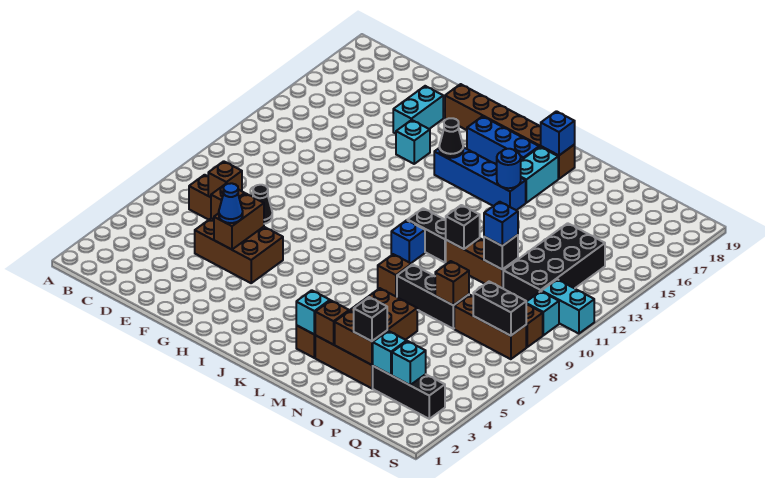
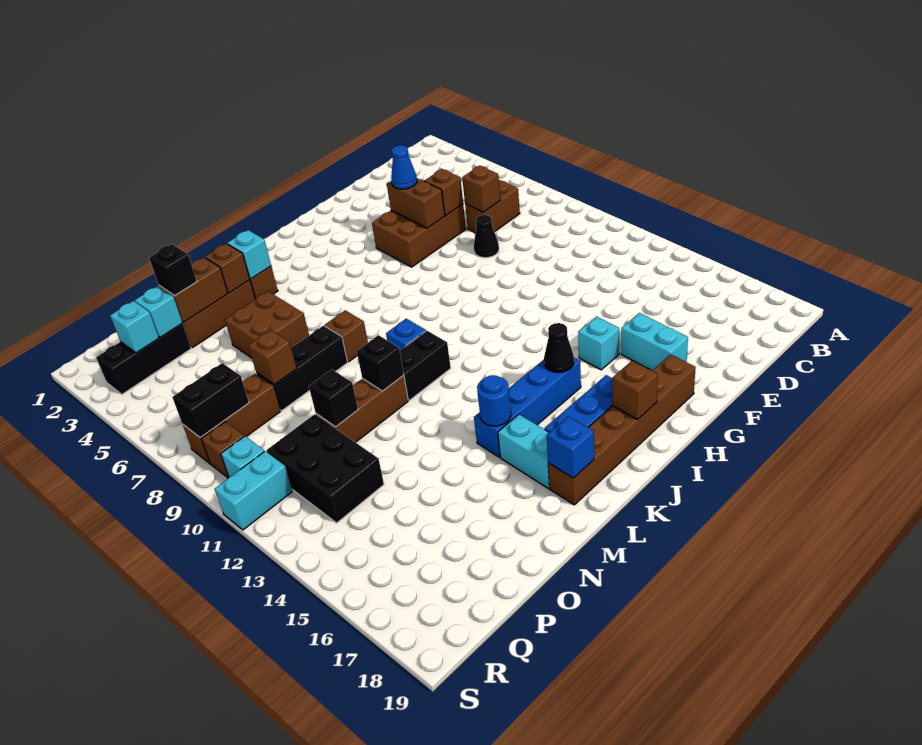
none -> brown 1x1 brick [612,361,658,419]
blue 1x1 brick [484,202,518,246] -> none
black 2x4 brick [503,223,605,302] -> black 2x3 brick [267,414,384,523]

